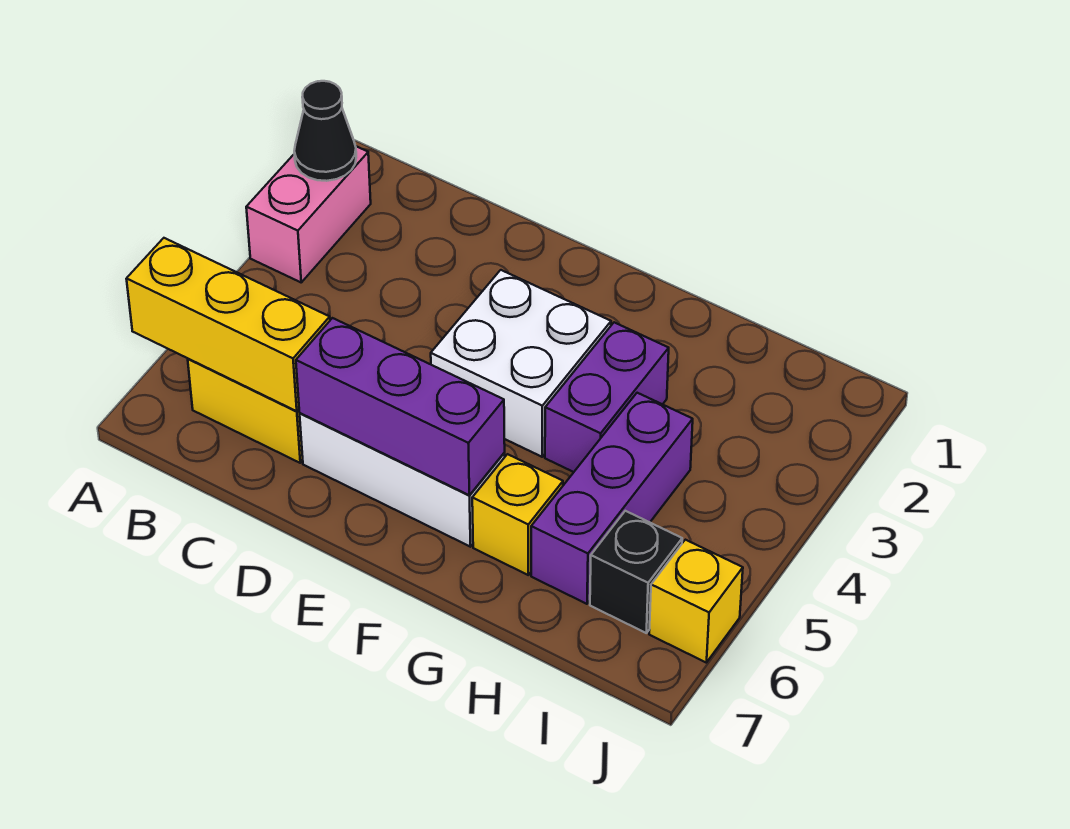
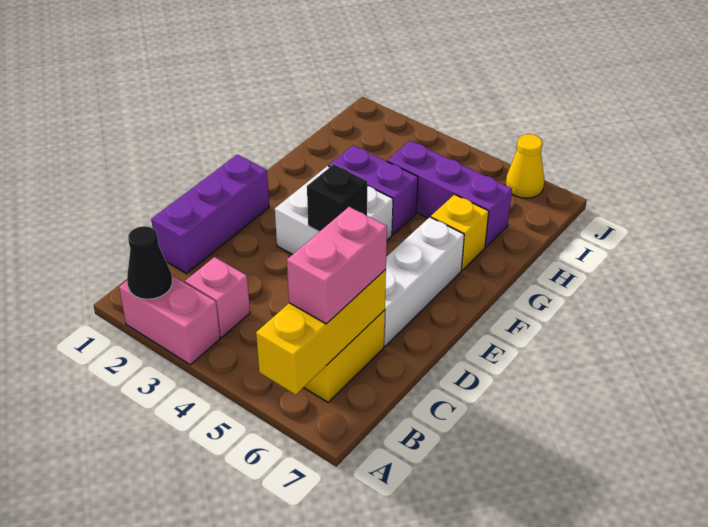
none -> pink 1x1 brick [185,257,250,338]
none -> pink 1x2 brick [287,207,387,324]
purple 1x3 brick [296,318,505,495] -> purple 1x3 brick moved to [151,155,269,274]
black 1x1 brick [590,511,682,633] -> black 1x1 brick moved to [307,164,367,232]
yellow 1x1 brick [649,540,743,662] -> yellow 1x1 cone [506,134,544,198]

